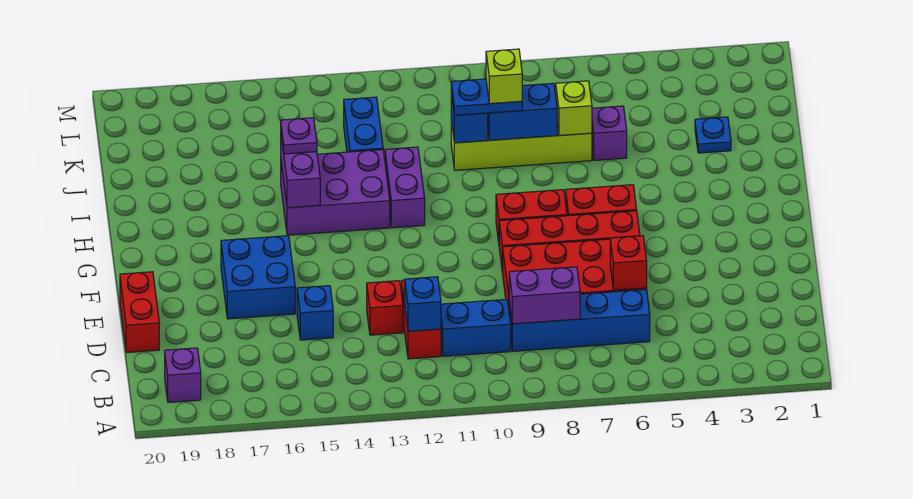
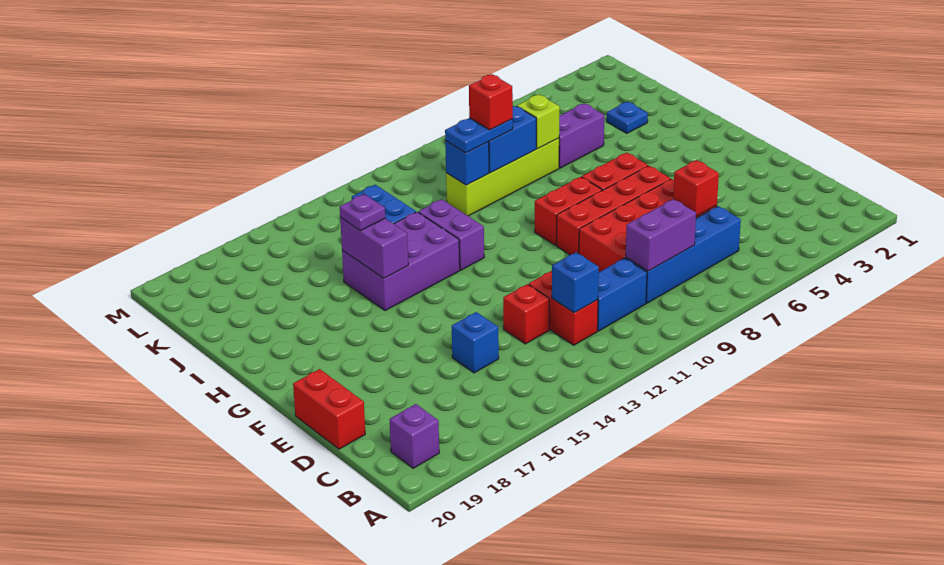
blue 2x2 brick [221,236,295,319] -> none
purple 1x1 brick [592,106,627,161] -> purple 1x2 brick [559,103,604,168]
lime 1x1 brick [486,49,522,104] -> red 1x1 brick [469,74,513,130]

